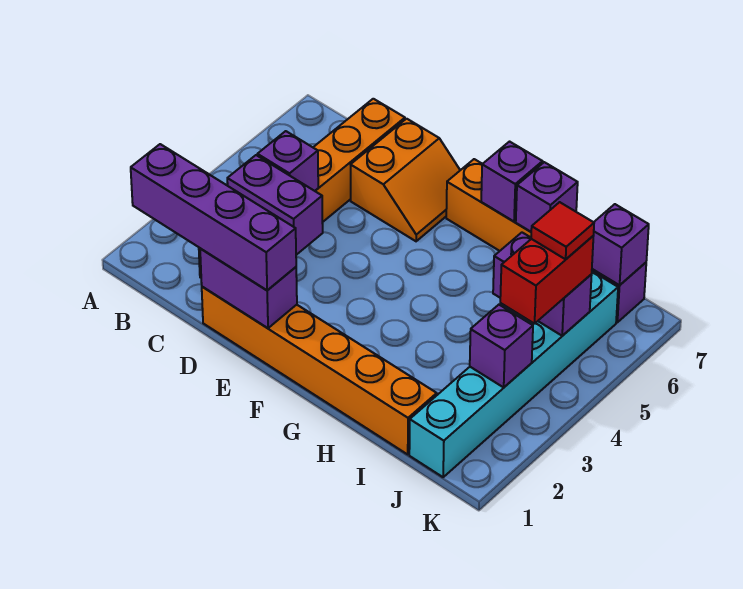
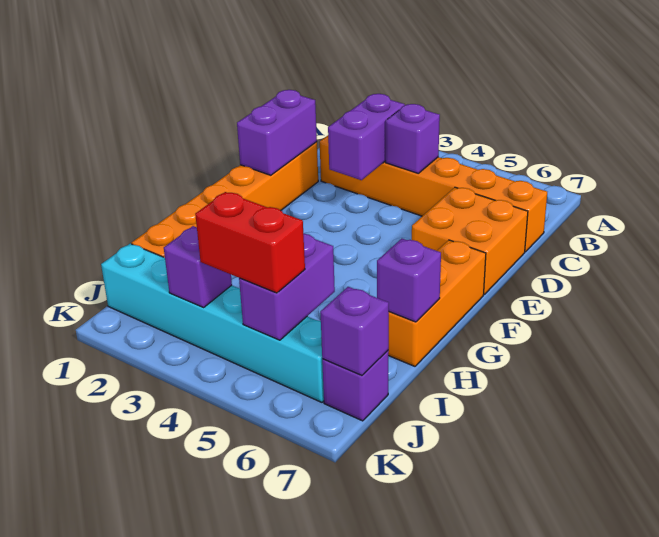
purple 1x4 brick [131,144,296,290] -> none
orange 2x2 slope [351,119,460,241] -> orange 2x2 brick [412,187,528,294]
purple 1x1 brick [481,142,543,222] -> none
red 1x1 tile [531,202,594,259] -> none

